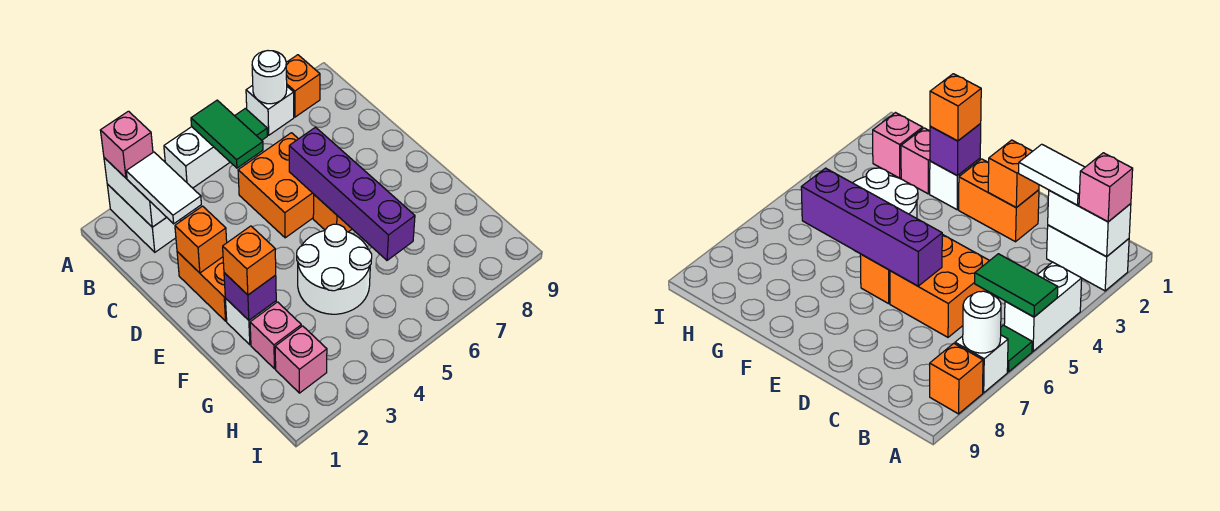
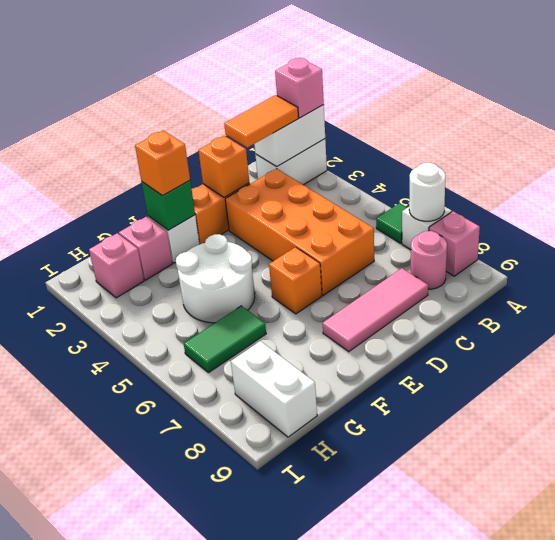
white 1x2 brick [164,127,230,188] -> white 1x2 brick moved to [231,341,317,437]
green 1x2 tile [191,100,263,168] -> green 1x2 tile moved to [184,306,266,373]
orange 1x1 brick [286,55,320,117] -> pink 1x1 brick [429,211,480,276]
white 1x2 tile [126,152,201,224] -> orange 1x2 tile [224,95,299,147]
none -> pink 1x1 round brick [411,231,447,289]
orange 2x2 brick [238,133,314,238] -> orange 2x4 brick [225,169,374,295]
none -> pink 1x3 tile [323,268,428,352]
purple 1x4 brick [289,127,415,260] -> none
purple 1x1 brick [224,273,276,320] -> green 1x1 brick [142,180,195,230]

